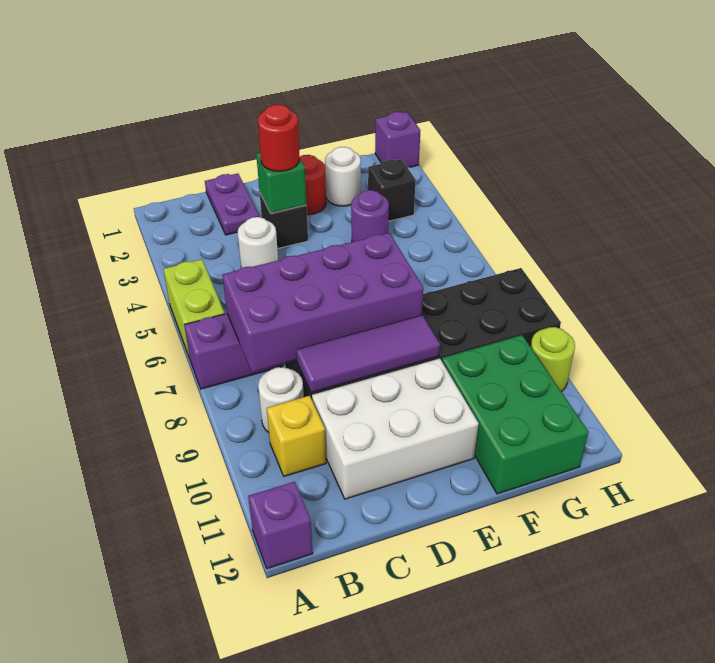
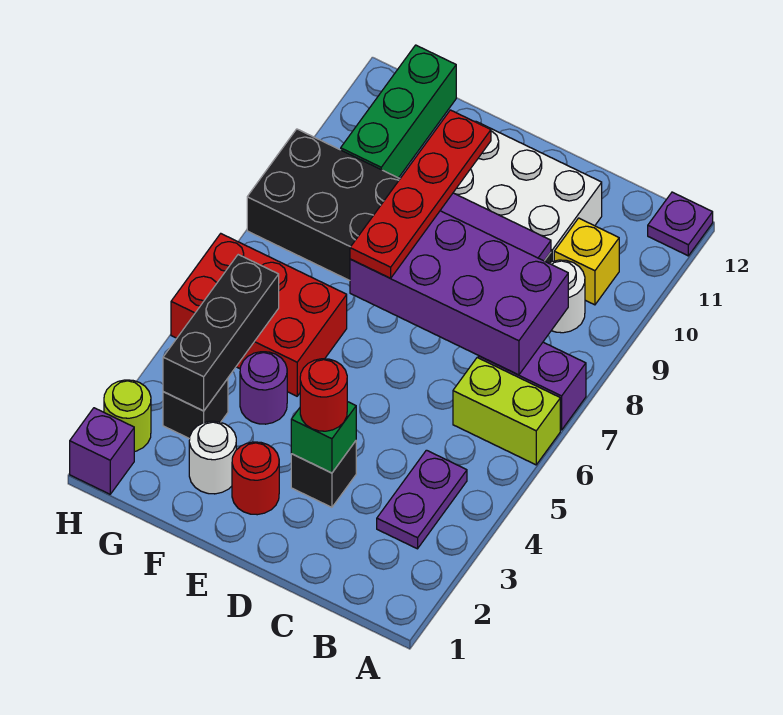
lime 1x2 brick [163,259,225,358] -> lime 1x2 brick turned to [453,358,560,465]
purple 1x1 brick [248,482,313,569] -> purple 1x1 plate [648,192,713,256]
purple 1x2 plate [205,173,259,235] -> purple 1x2 plate moved to [377,450,467,549]
white 1x1 round brick [237,217,278,268] -> none
none -> red 1x4 plate [350,110,491,278]
none -> red 2x3 brick [171,234,347,396]
green 2x3 brick [442,335,588,494] -> green 1x3 brick [341,45,456,178]
none -> black 1x3 brick [163,255,279,411]
lime 1x1 round brick [531,327,575,392] -> lime 1x1 round brick moved to [104,380,151,452]

